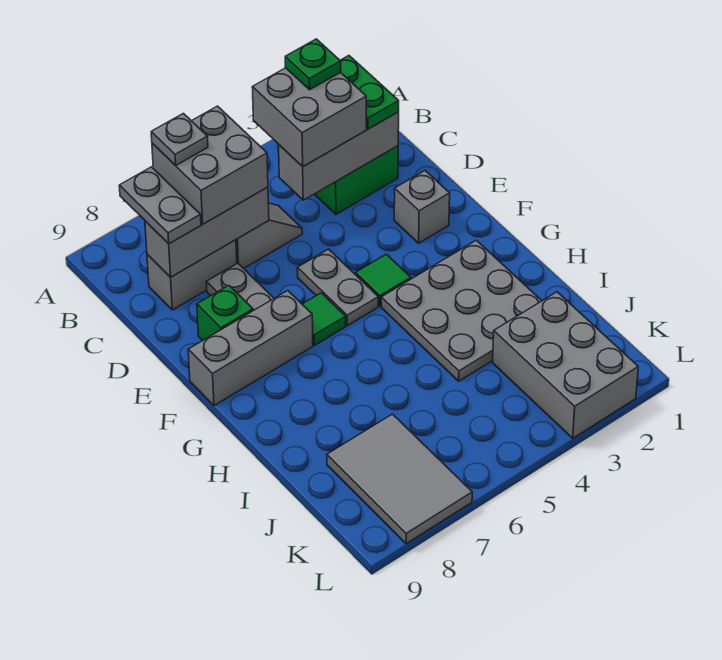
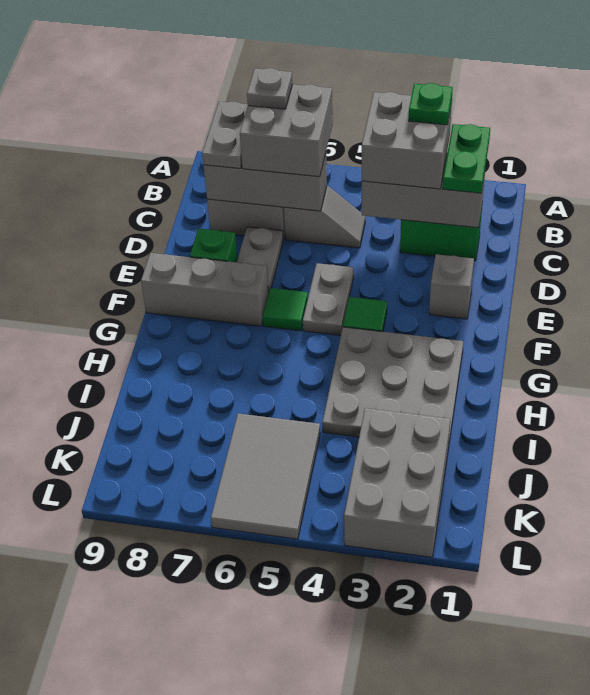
grey 2x3 tile [327,414,472,544] -> grey 2x3 tile moved to [211,414,320,539]

